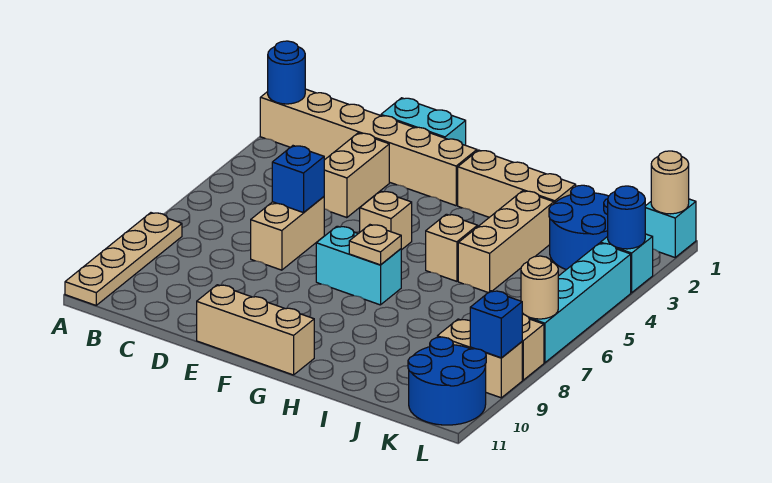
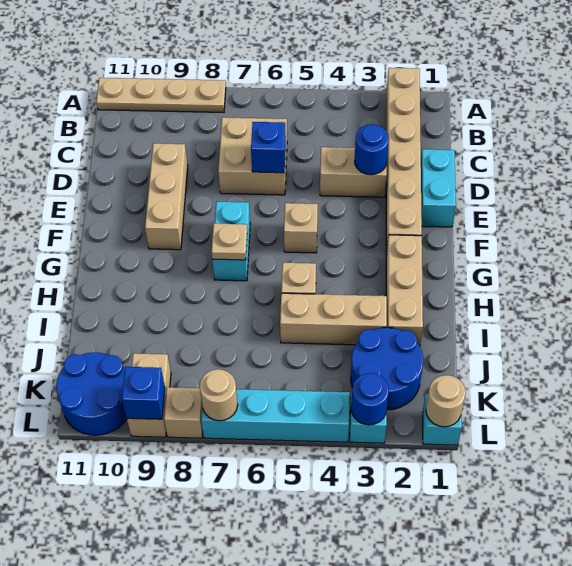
blue 1x1 round brick [268,41,305,104] -> blue 1x1 round brick moved to [355,124,389,175]
tan 1x2 brick [251,197,324,270] -> tan 2x2 brick [218,117,287,195]
tan 1x3 brick [197,285,314,375] -> tan 1x3 brick moved to [145,143,188,250]

